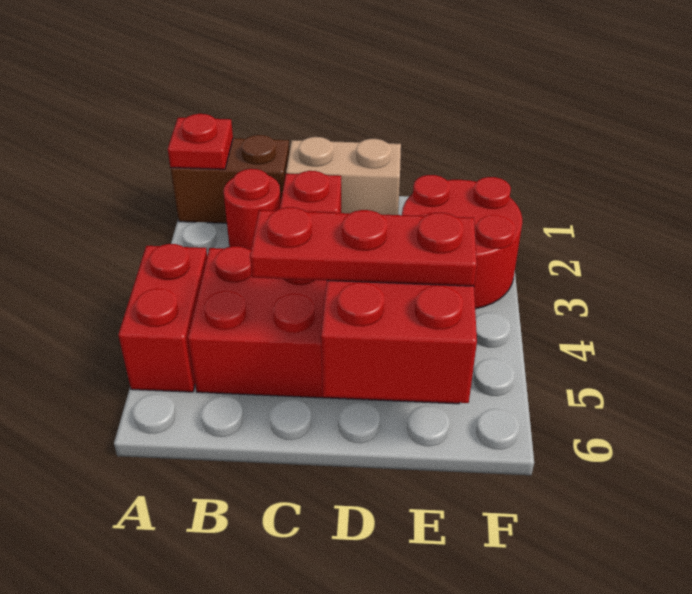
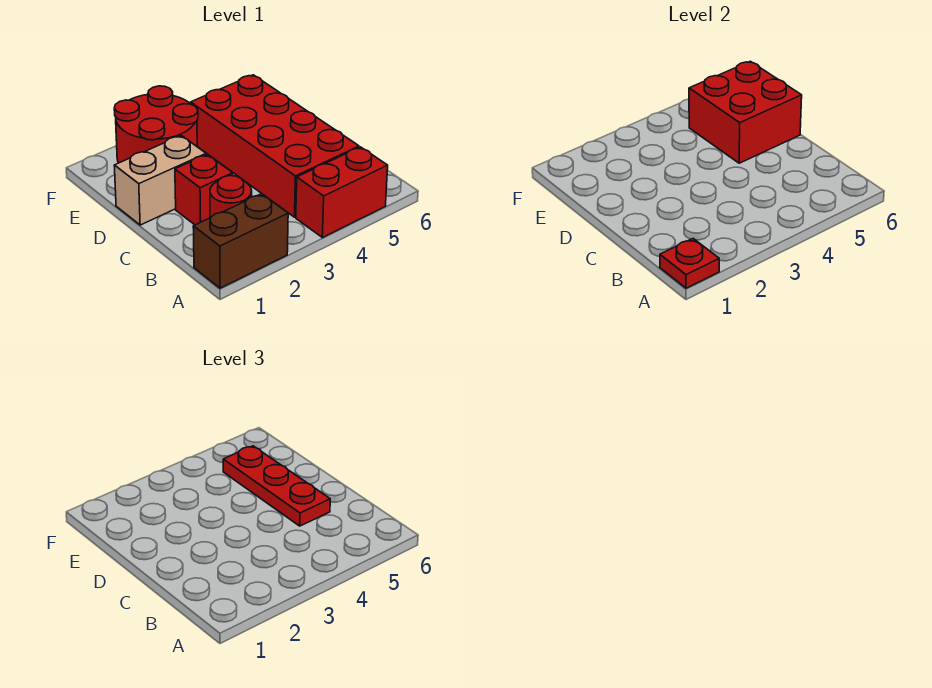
brown 1x2 brick [171,135,289,223] -> brown 1x2 brick turned to [193,194,288,288]
tan 1x2 brick [286,137,401,215] -> tan 1x2 brick turned to [114,135,206,225]

